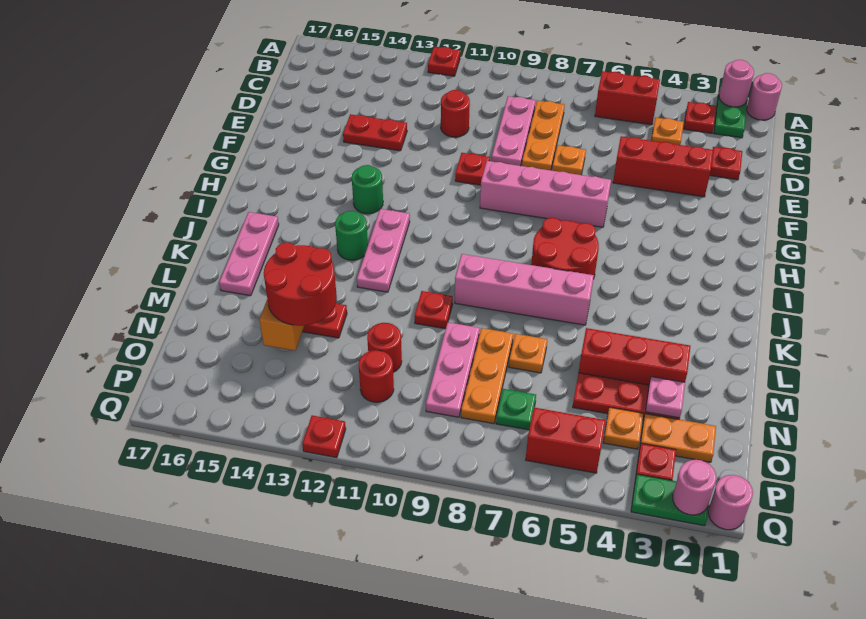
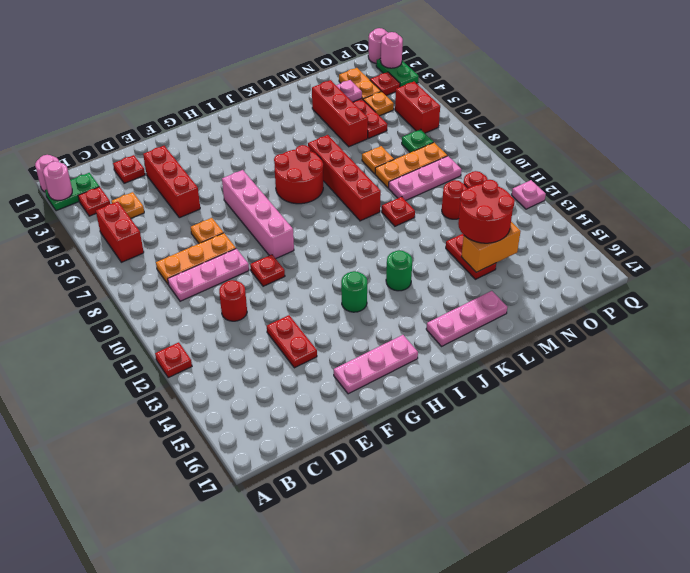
pink 1x3 plate [357,209,410,292] -> pink 1x3 plate moved to [334,335,418,394]
pink 1x4 brick [455,254,594,325] -> red 1x4 brick [308,135,381,221]
red 1x1 plate [302,415,346,458] -> pink 1x1 plate [512,180,546,209]

